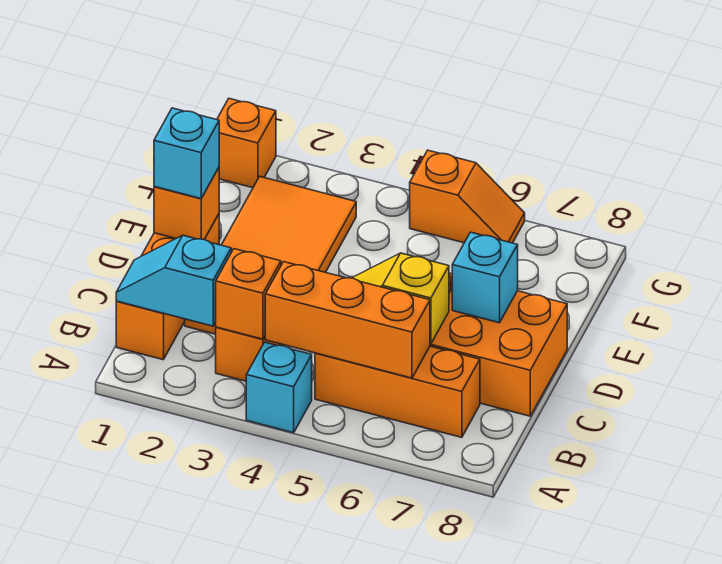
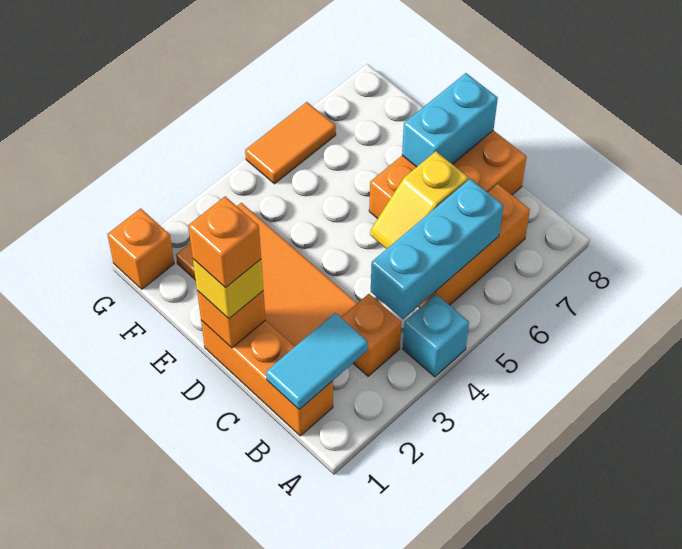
cyan 1x2 slope [116,235,231,326] -> cyan 1x2 tile [266,313,368,410]
orange 1x1 brick [216,249,281,339] -> orange 1x1 brick moved to [188,196,261,288]
orange 1x3 brick [265,262,430,378] -> cyan 1x3 brick [371,179,503,319]
cyan 1x1 brick [154,108,219,198] -> yellow 1x1 brick [193,259,263,319]
cyan 1x1 brick [452,232,518,323] -> cyan 1x2 brick [402,73,498,167]
orange 1x2 slope [410,150,525,243] -> orange 1x2 tile [245,102,336,184]

